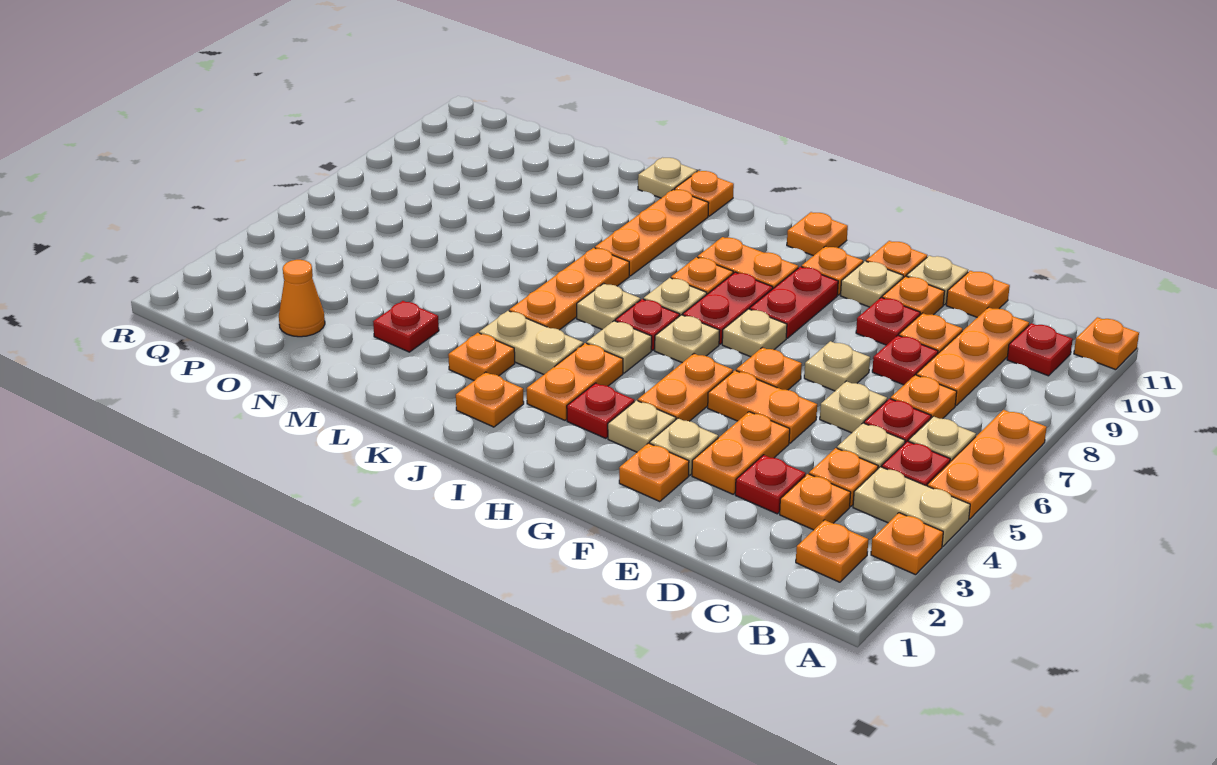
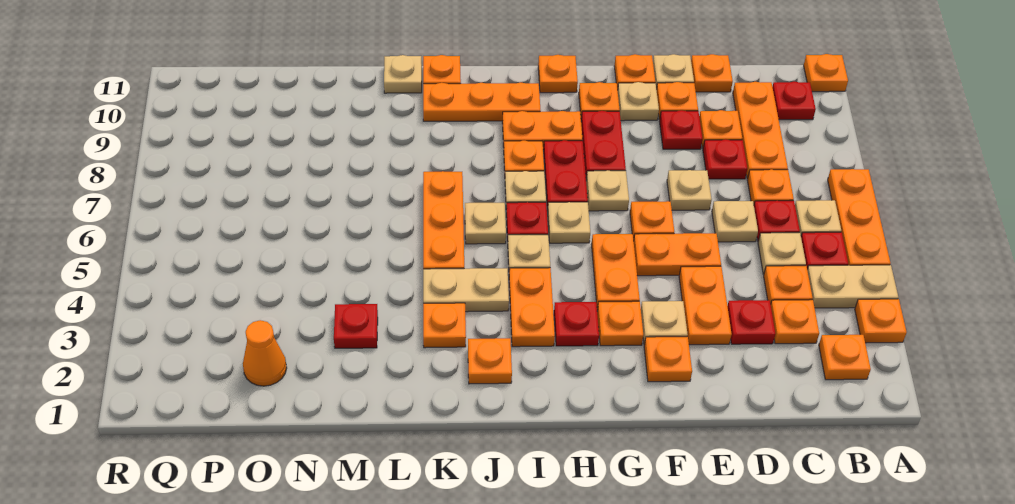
tan 1x1 plate [608,400,676,452] -> orange 1x1 plate [597,301,643,346]
orange 1x3 plate [595,189,709,276] -> orange 1x3 plate turned to [423,82,540,121]

